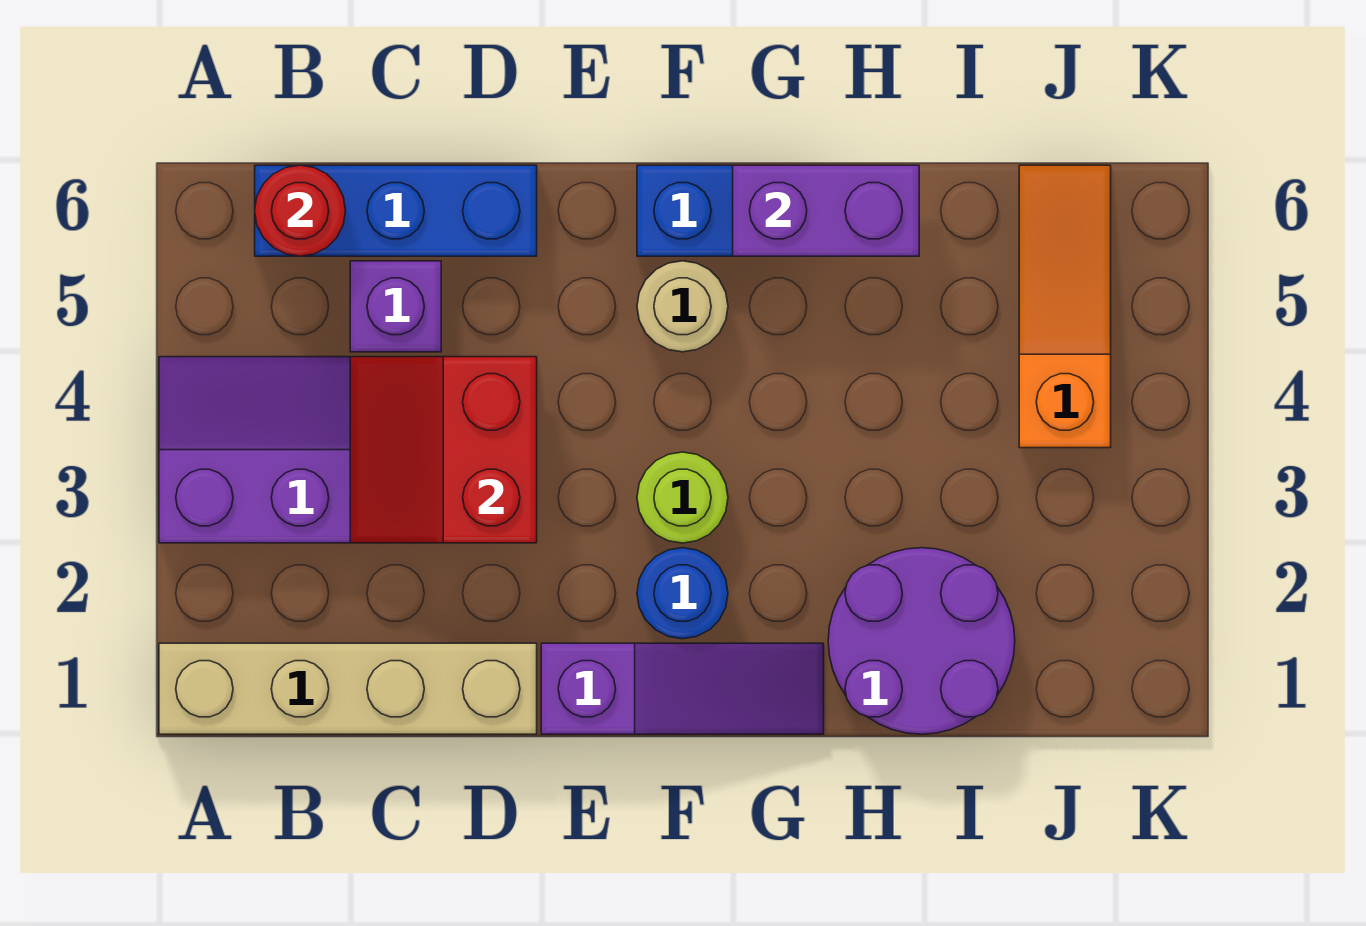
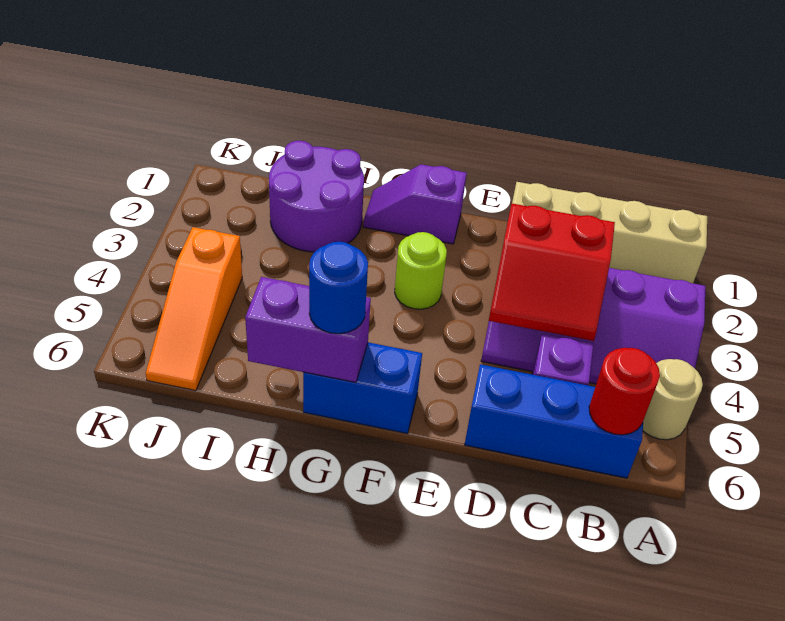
red 2x2 slope [350,357,537,543] -> red 2x2 slope turned to [489,204,615,341]
purple 1x3 slope [541,643,824,734] -> purple 1x2 slope [363,164,467,244]
blue 1x1 round brick [637,548,728,639] -> blue 1x1 round brick moved to [309,242,368,334]
tan 1x1 round brick [637,261,728,352] -> tan 1x1 round brick moved to [643,359,703,440]

